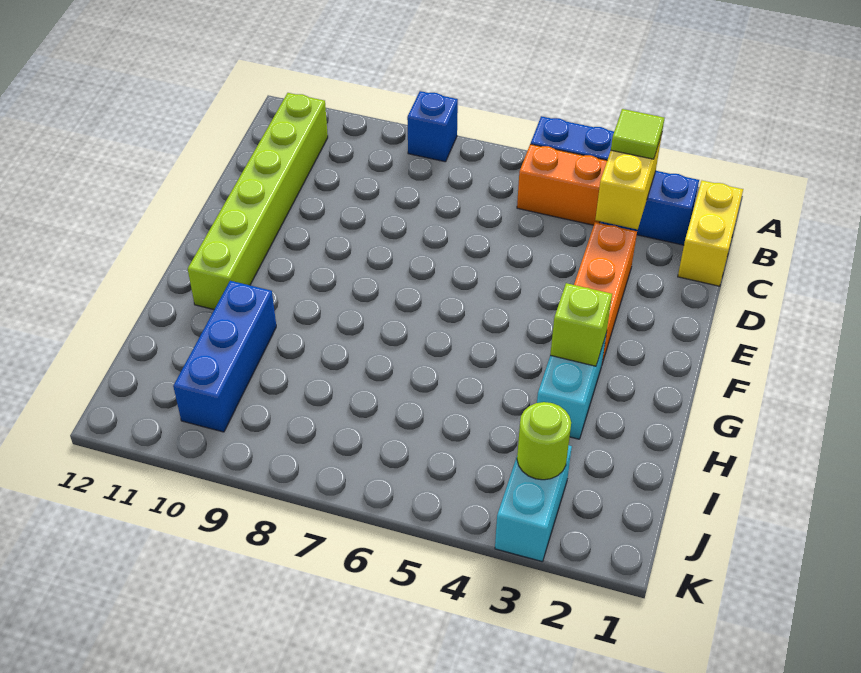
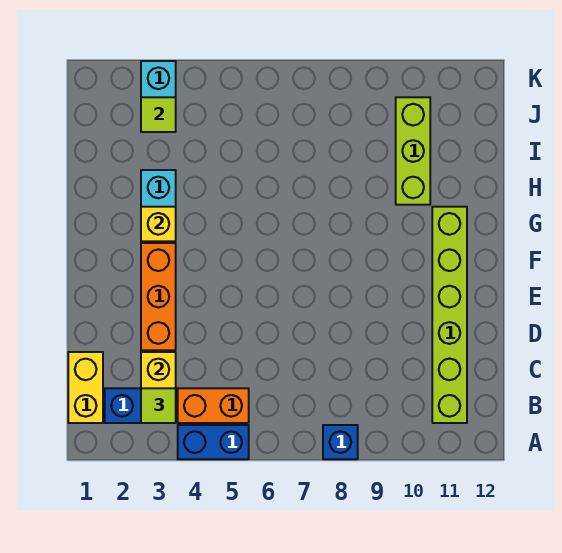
lime 1x1 brick [550,283,612,366] -> yellow 1x1 brick [141,207,176,241]
blue 1x3 brick [173,281,276,432] -> lime 1x3 brick [396,97,430,205]
lime 1x1 round brick [517,402,571,480] -> lime 1x1 tile [141,97,176,132]

